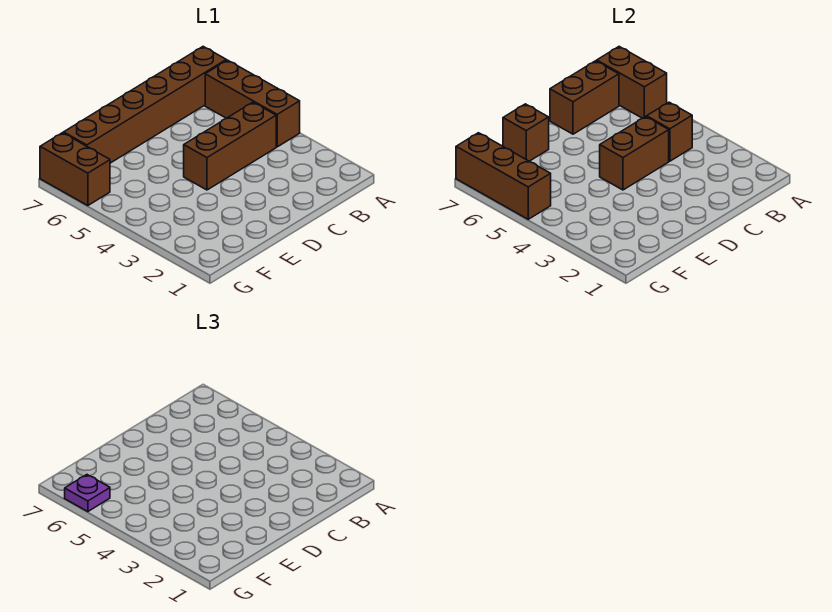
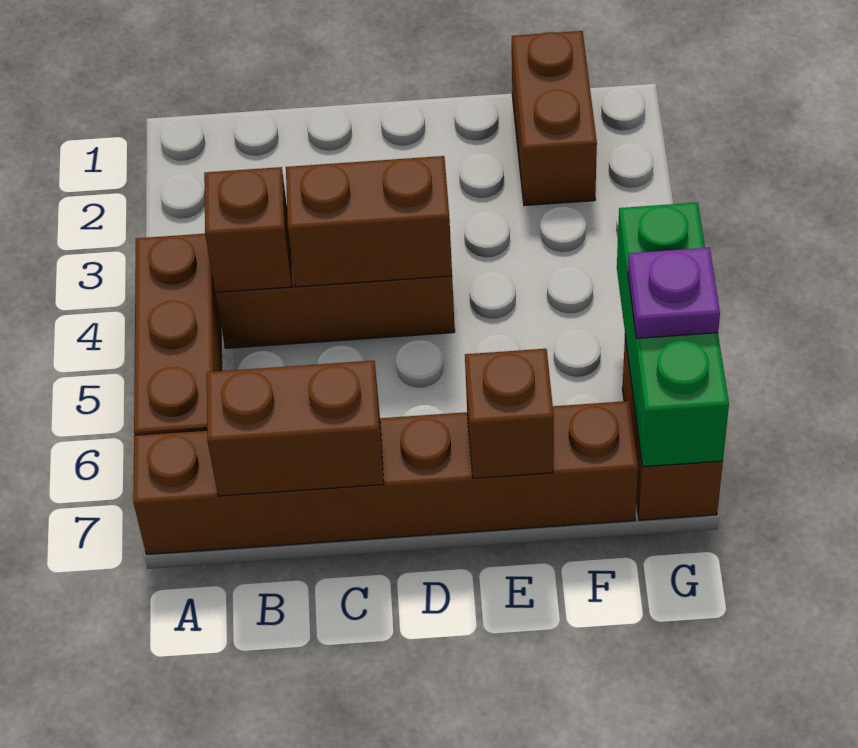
brown 1x2 brick [597,47,667,118] -> brown 1x2 brick moved to [512,31,597,206]
brown 1x3 brick [456,133,551,219] -> green 1x3 brick [617,203,729,467]

